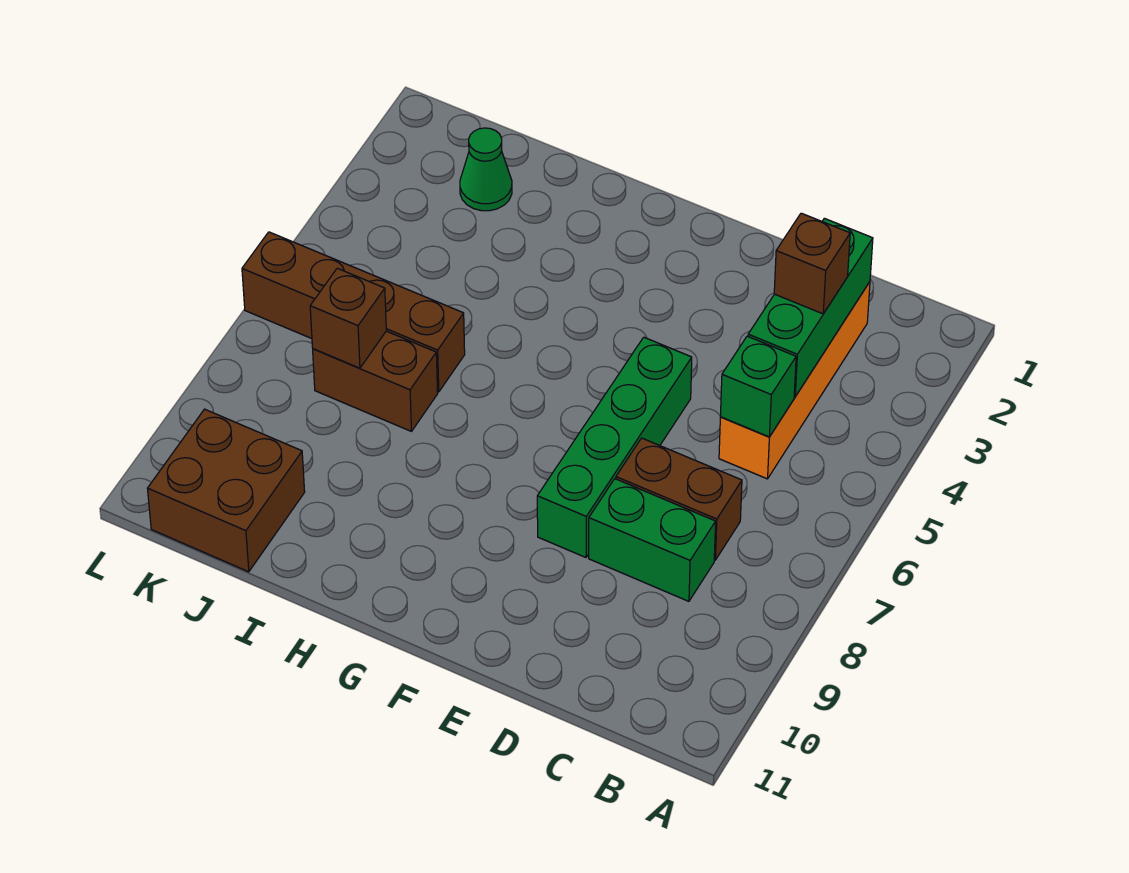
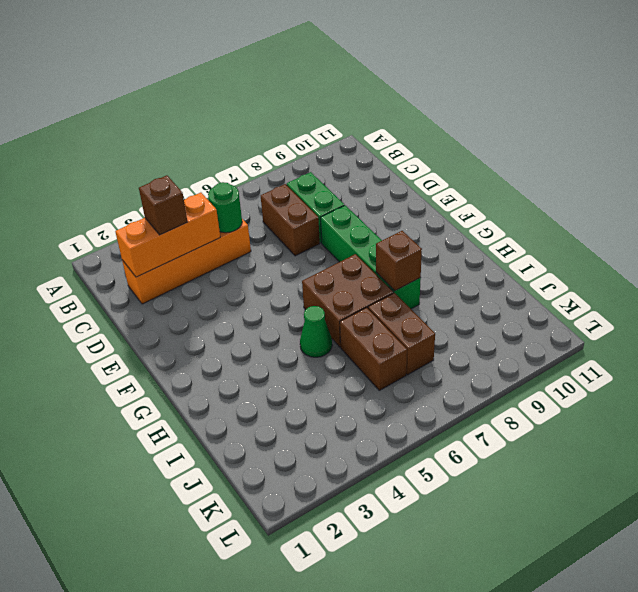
green 1x3 brick [748,218,873,397] -> orange 1x3 brick [115,193,220,277]
green 1x1 brick [720,336,796,437] -> green 1x1 round brick [208,182,242,233]
green 1x4 brick [537,337,692,558] -> green 1x4 brick turned to [321,205,421,309]
brown 1x4 brick [242,232,465,392] -> brown 1x2 brick [340,308,407,390]
green 1x1 cone [460,128,512,211] -> green 1x1 cone moved to [300,306,332,357]
brown 1x1 brick [310,268,386,368] -> brown 1x1 brick moved to [376,231,422,291]
brown 2x2 brick [147,409,305,572] -> brown 2x2 brick moved to [302,254,393,347]

